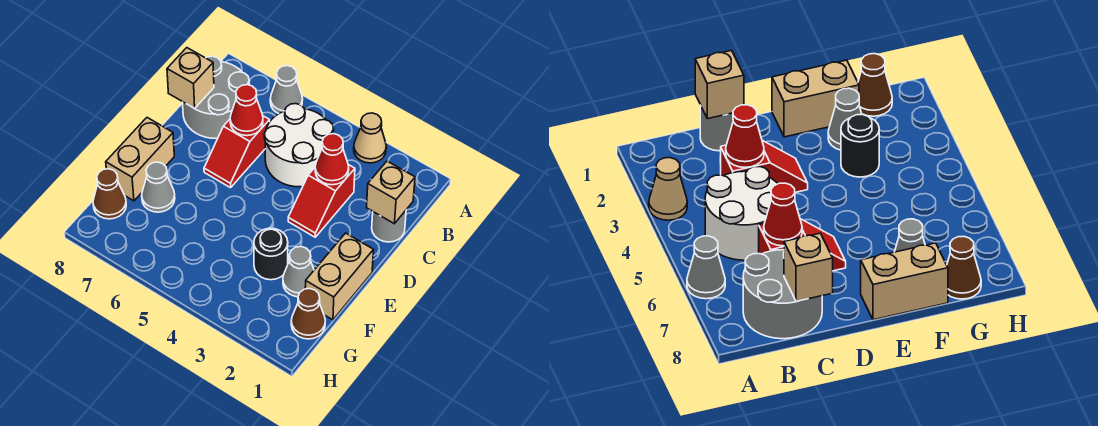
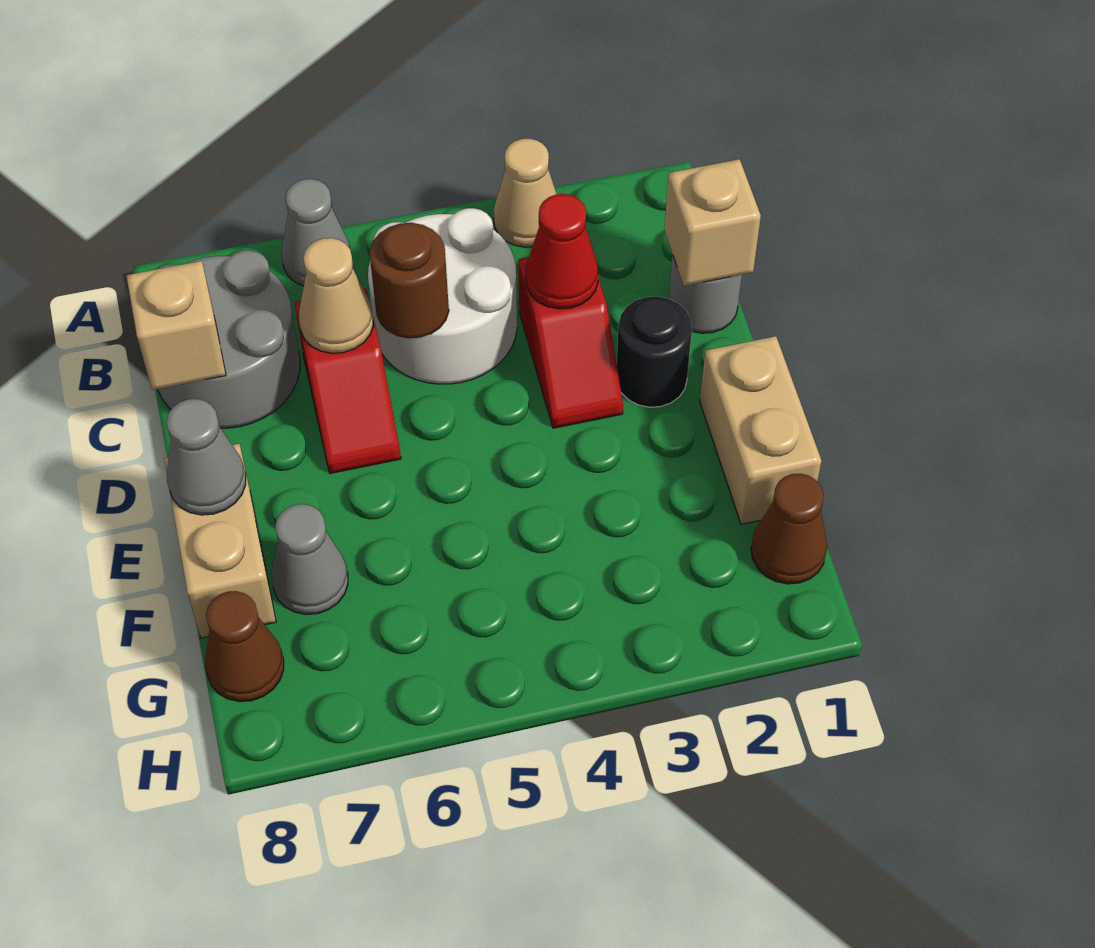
none -> brown 1x1 round brick [370,223,449,338]
red 1x1 cone [230,85,263,136] -> tan 1x1 cone [299,238,373,353]
grey 1x1 cone [283,247,314,297] -> grey 1x1 cone moved to [166,399,246,515]
black 1x1 round brick [254,228,288,280] -> black 1x1 round brick moved to [617,296,692,407]

